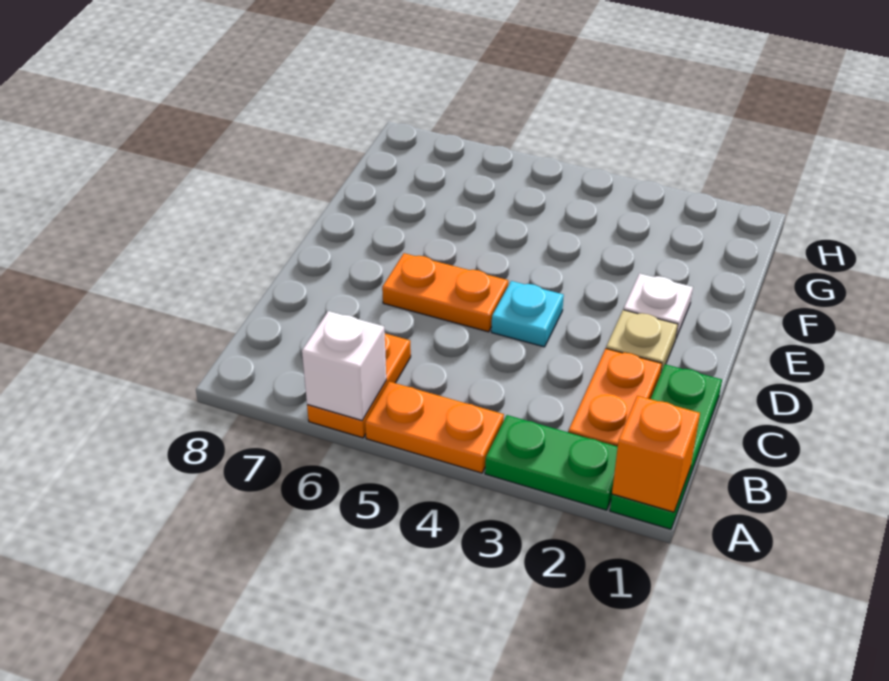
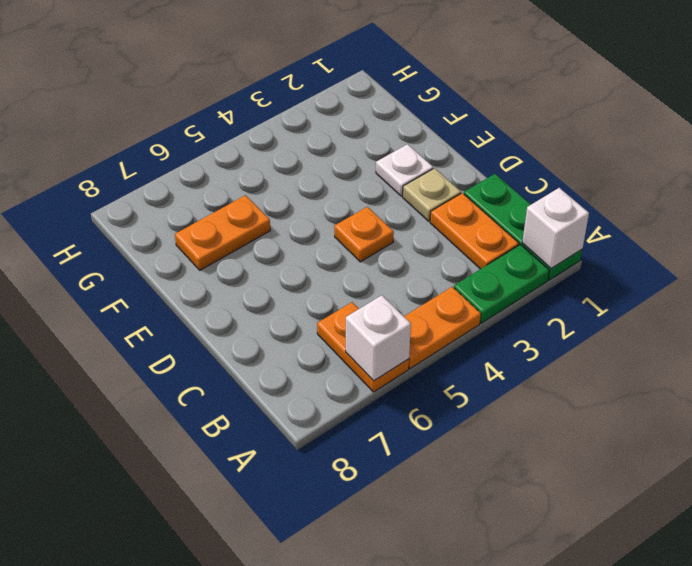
orange 1x1 brick [612,396,700,512] -> white 1x1 brick [522,188,589,268]
cyan 1x1 plate [491,281,564,347] -> orange 1x1 plate [334,207,394,262]
orange 1x2 plate [382,253,508,332] -> orange 1x2 plate moved to [175,195,270,270]

